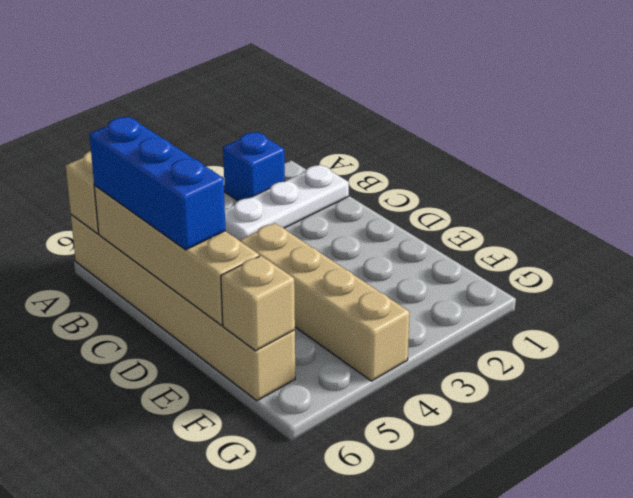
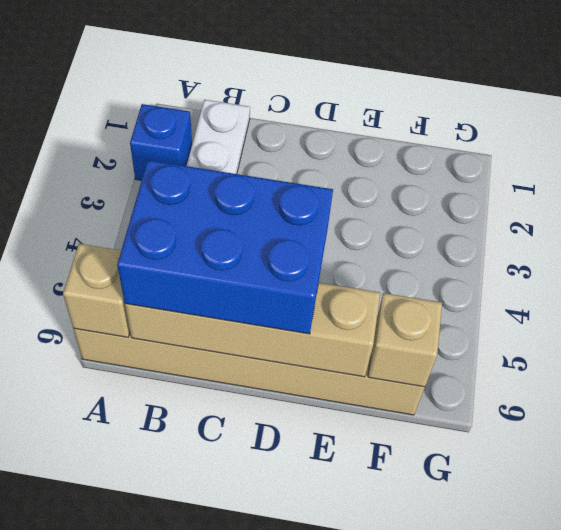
blue 1x3 brick [89,117,226,250] -> blue 2x3 brick [117,160,333,334]
tan 1x4 brick [239,223,410,381] -> none

